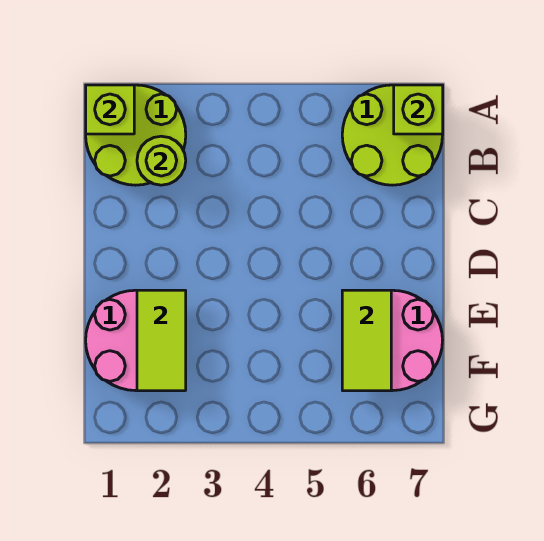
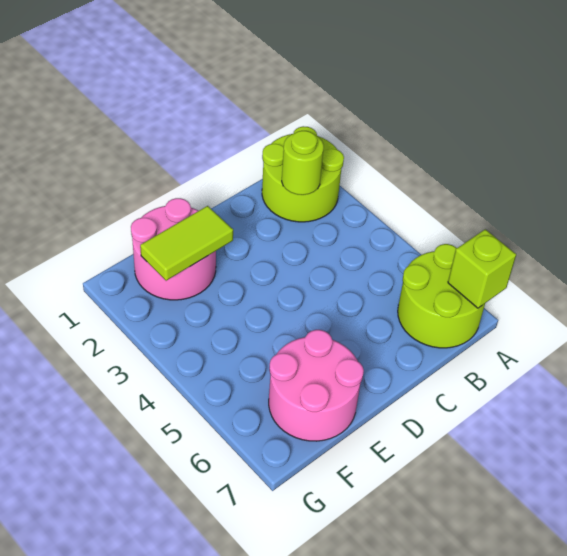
lime 1x1 brick [86,85,134,134] -> none
lime 1x2 tile [342,290,391,391] -> none

